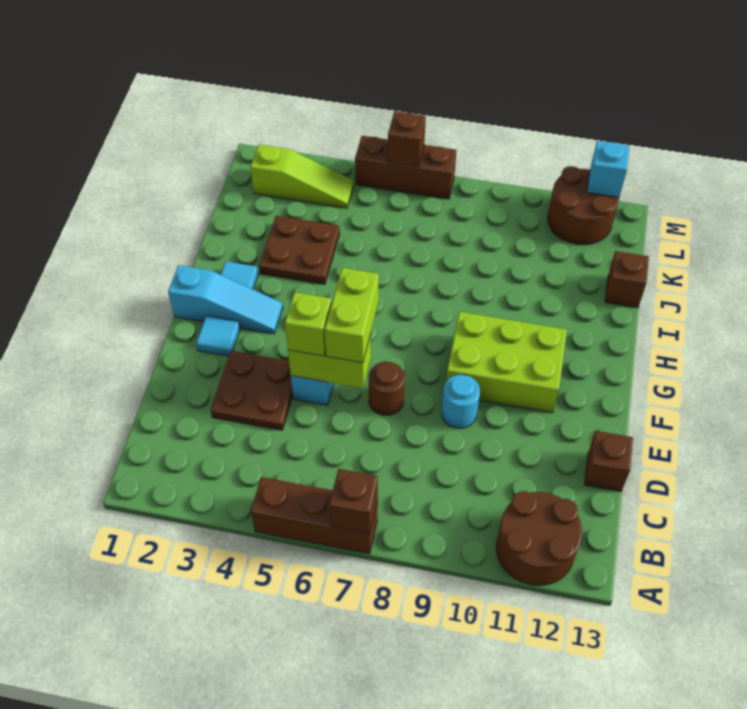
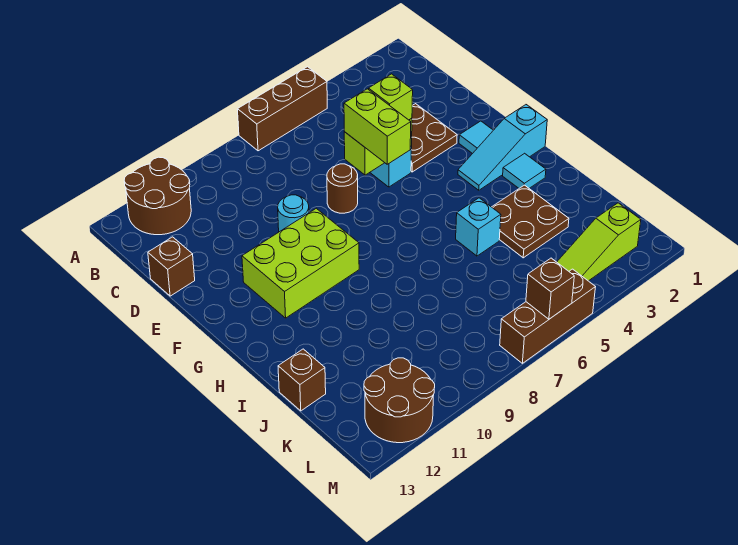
brown 1x1 brick [329,469,378,533] -> none
cyan 1x1 brick [587,141,630,197] -> cyan 1x1 brick moved to [456,198,501,256]

